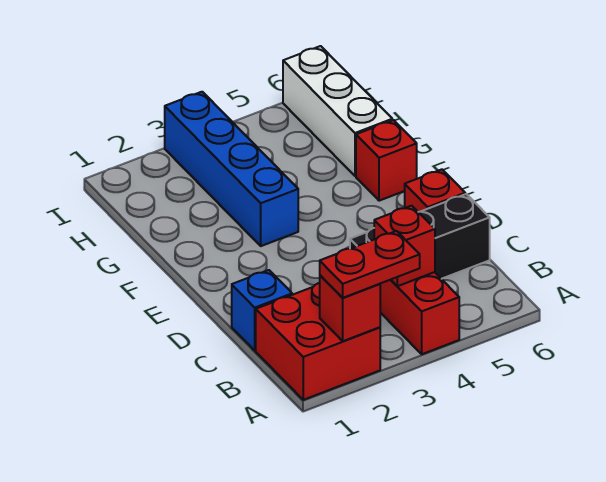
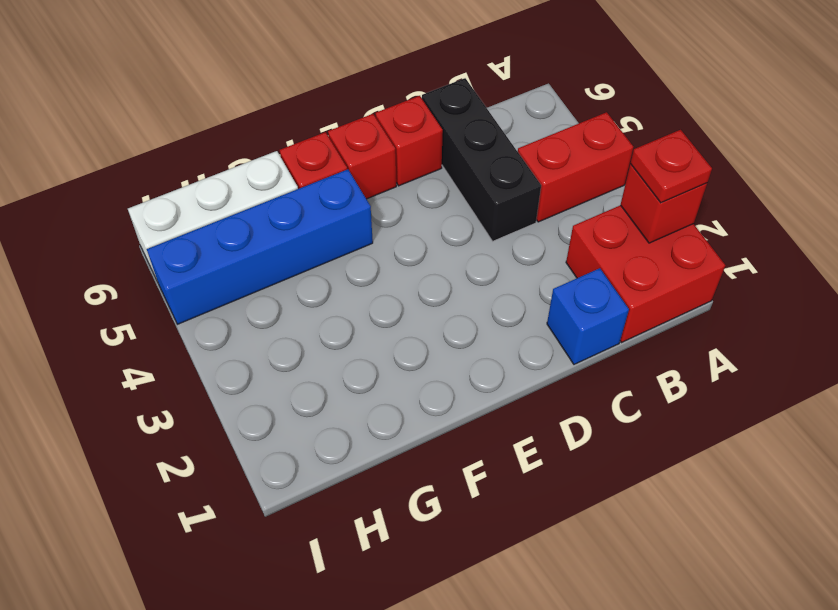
red 1x2 plate [320,231,420,298] -> red 1x1 plate [630,130,712,203]
red 1x1 brick [374,206,435,286] -> red 1x1 brick moved to [328,114,396,199]
blue 1x4 brick [165,92,298,246] -> blue 1x4 brick moved to [147,169,373,324]

